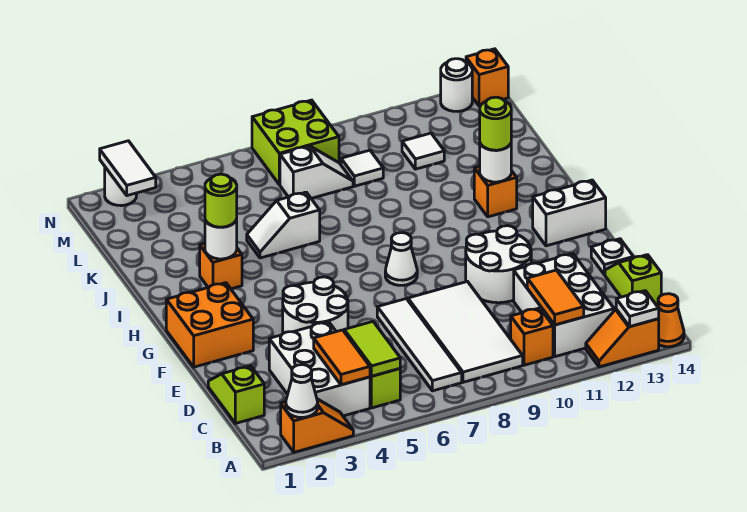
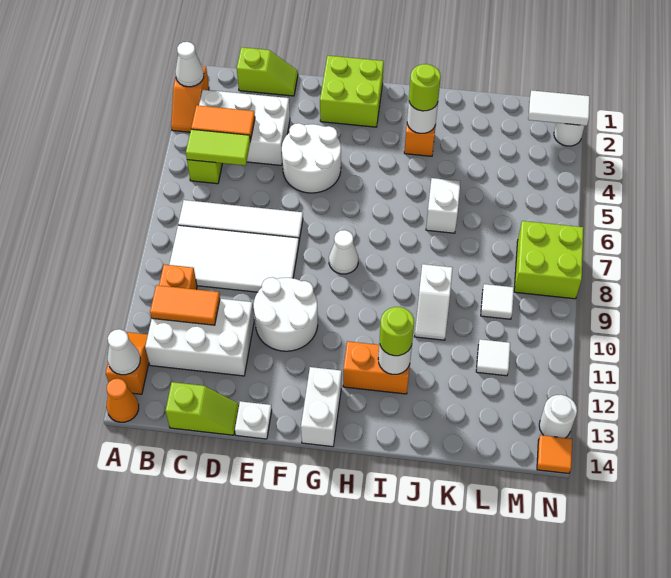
white 1x1 plate [616,291,659,327] -> white 1x1 cone [108,329,140,375]
orange 2x2 brick [166,283,253,367] -> lime 2x2 brick [320,56,384,127]
orange 1x1 brick [474,166,517,217] -> orange 1x2 brick [343,341,410,394]
white 1x2 slope [280,146,353,198] -> white 1x2 slope moved to [415,264,453,340]
orange 1x1 brick [466,49,508,106] -> orange 1x1 tile [537,435,572,474]

